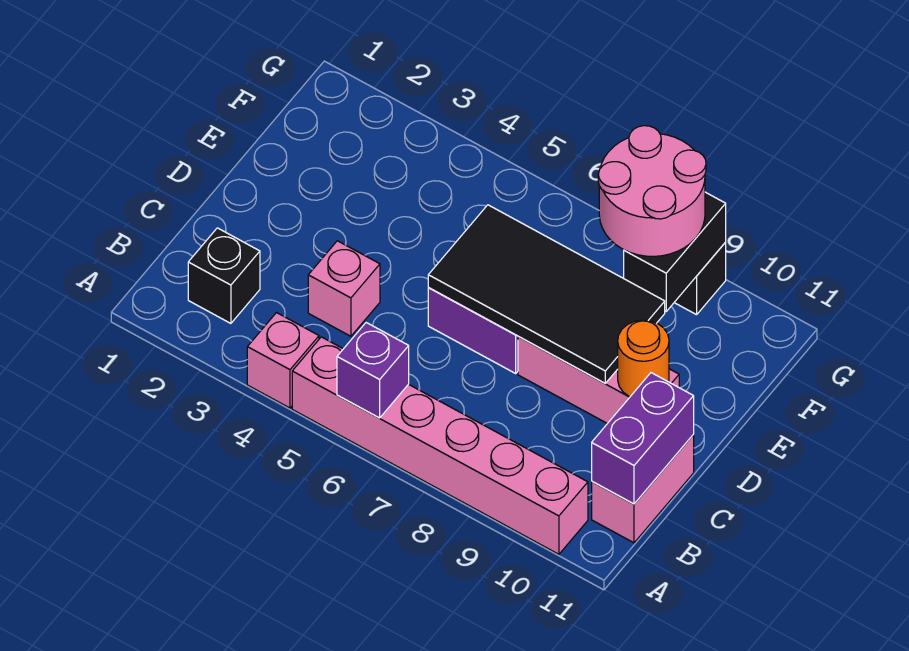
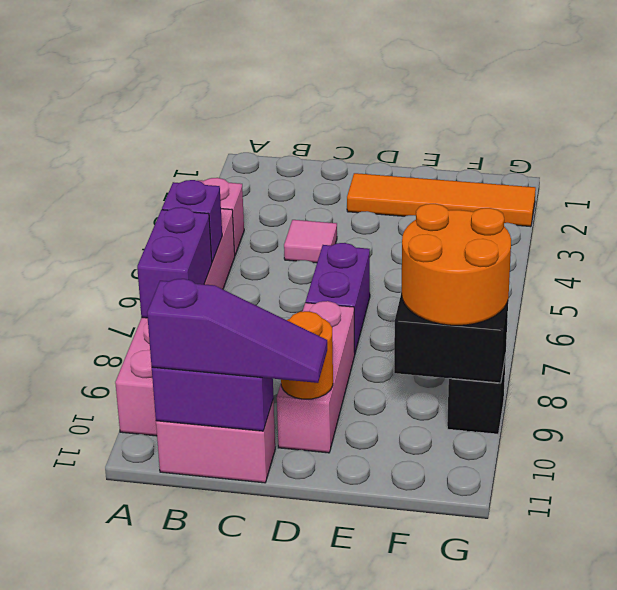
none -> purple 1x2 brick [137,207,212,318]
black 1x1 brick [188,228,260,323] -> none
none -> purple 1x3 slope [147,279,327,383]
pink 1x1 brick [308,241,380,336] -> pink 1x1 tile [284,220,337,263]
none -> orange 1x4 tile [347,173,536,227]
black 2x4 tile [428,205,665,383] -> none
pink 2x2 round brick [598,126,706,256] -> orange 2x2 round brick [402,204,511,325]

